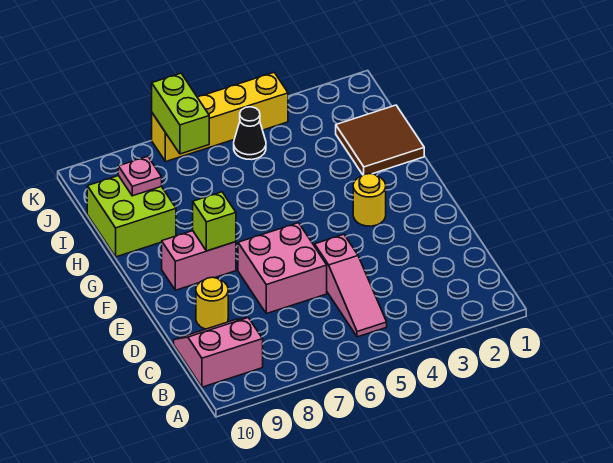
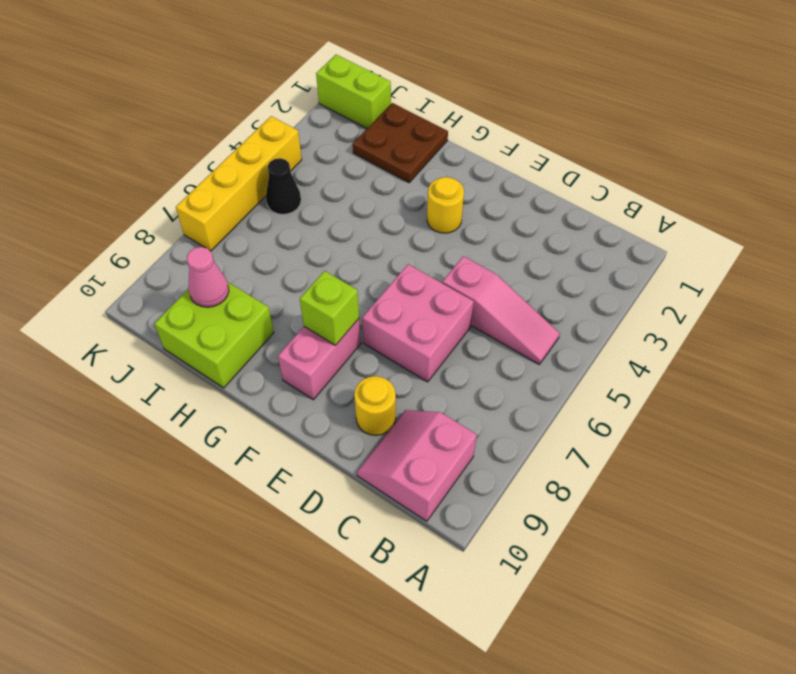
brown 2x2 tile [336,105,424,175] -> brown 2x2 plate [353,103,448,183]
pink 1x1 plate [118,156,162,196] -> pink 1x1 cone [187,247,229,307]
lime 1x2 brick [152,73,209,154] -> lime 1x2 brick moved to [316,55,391,128]

